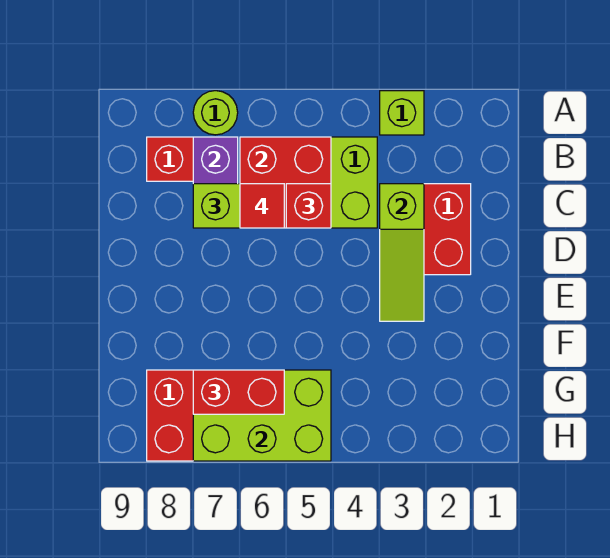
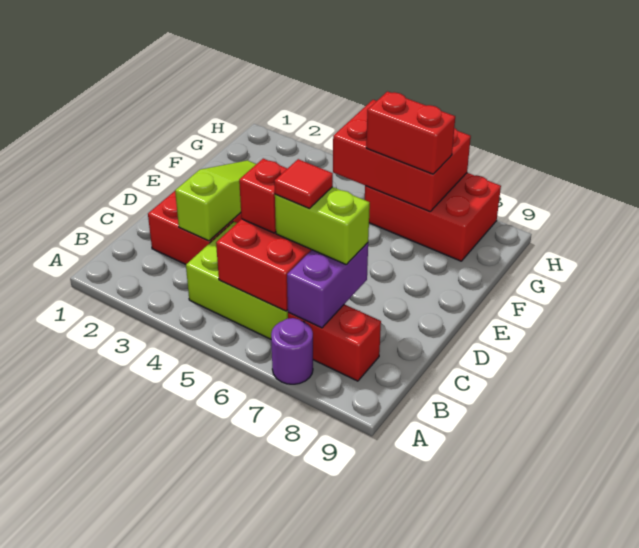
lime 1x1 brick [380,91,424,135] -> none
lime 1x1 round brick [193,91,238,135] -> purple 1x1 round brick [271,318,313,384]
lime 2x3 brick [193,370,331,461] -> red 2x3 brick [333,100,471,212]

